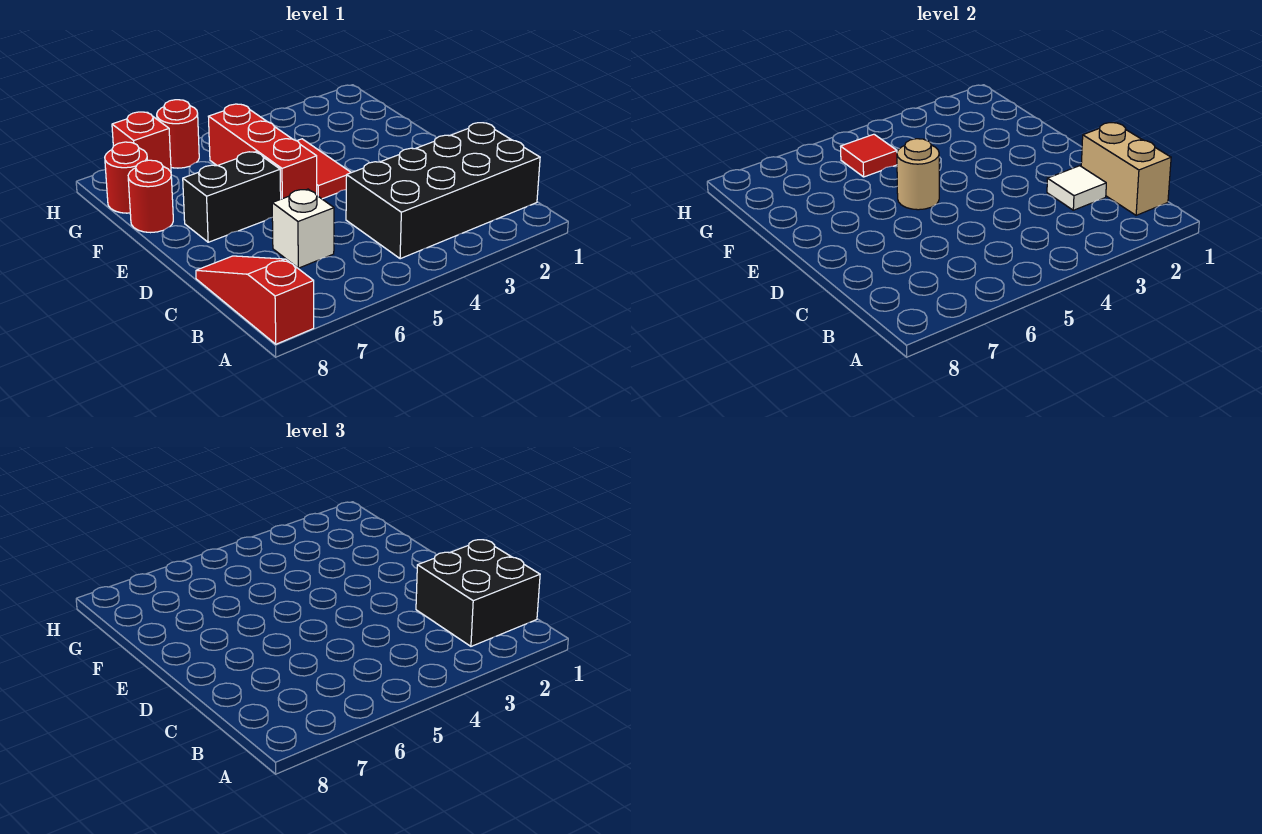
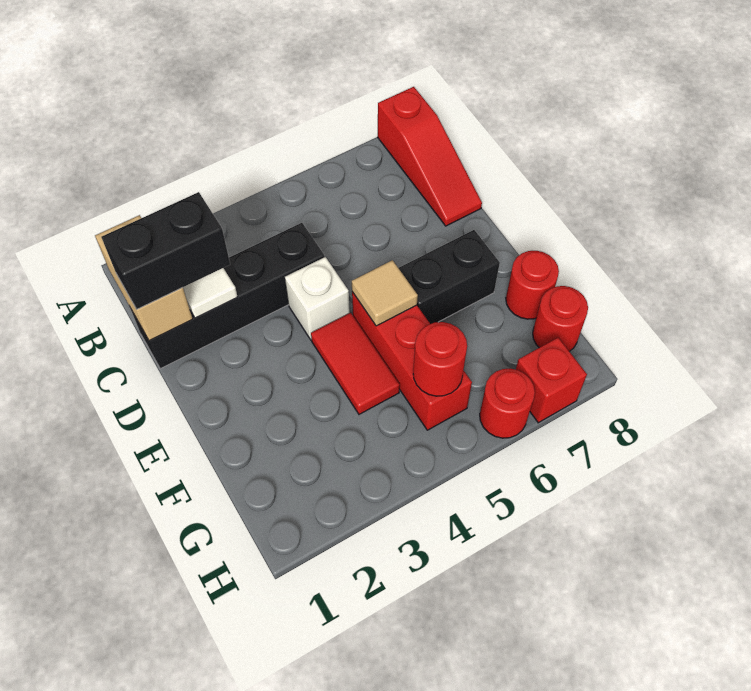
black 2x4 brick [346,123,540,259] -> black 1x4 brick [130,223,324,369]
black 2x2 brick [416,540,540,646] -> black 1x2 brick [101,192,230,309]
white 1x1 brick [272,189,334,268] -> white 1x1 brick moved to [285,257,350,340]
tan 1x1 round brick [897,139,939,210] -> tan 1x1 tile [352,260,418,326]
red 1x1 tile [840,134,897,177] -> red 1x1 round brick [413,322,467,396]

